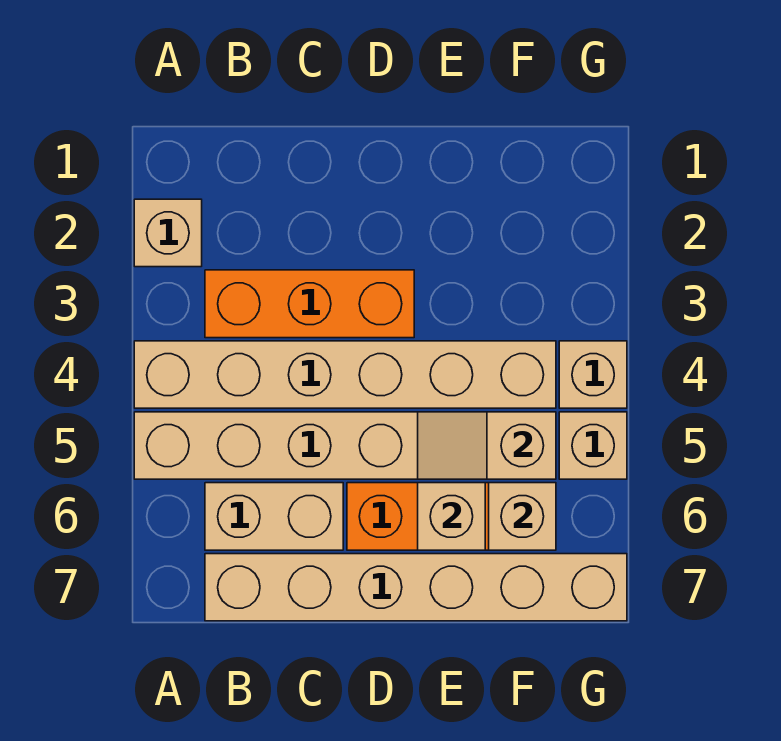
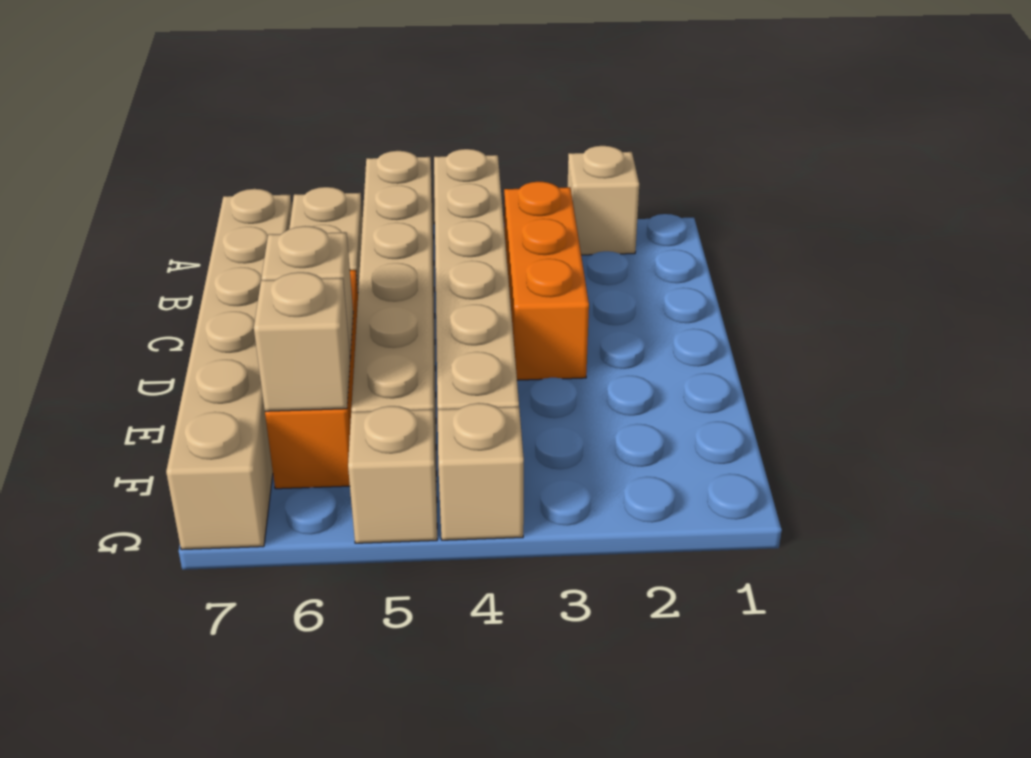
tan 1x2 slope [418,412,556,479] -> none

